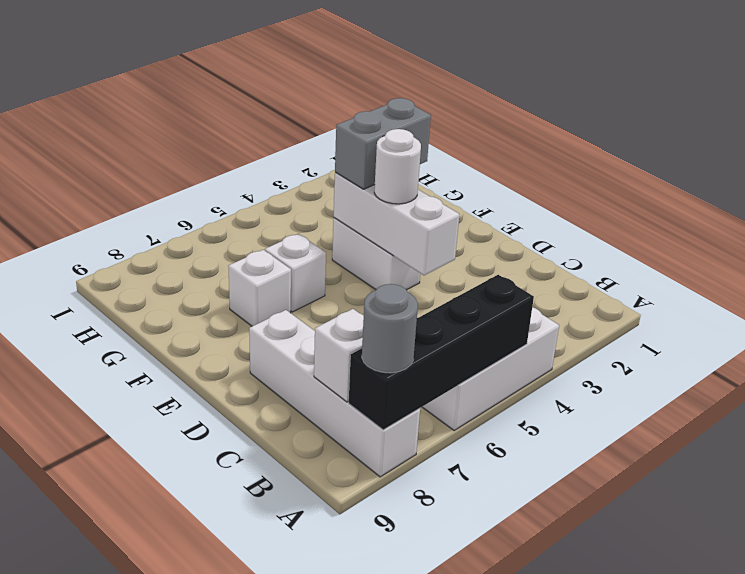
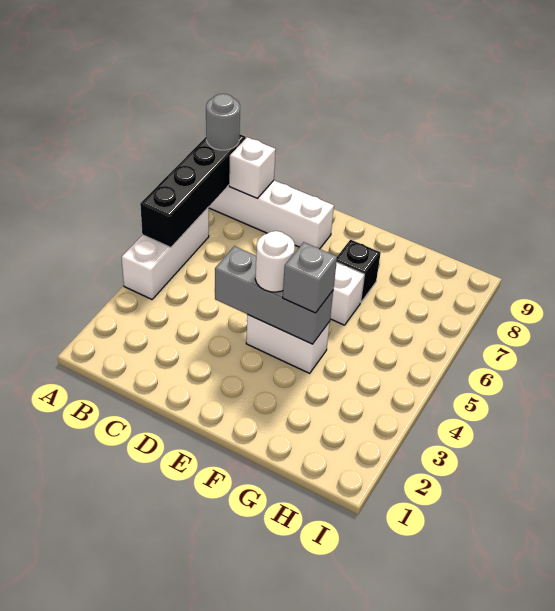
white 1x3 brick [334,172,460,275] -> grey 1x3 brick [215,246,333,344]
grey 1x2 brick [335,98,431,189] -> grey 1x1 brick [283,242,337,313]
white 1x1 brick [228,250,291,326] -> black 1x1 brick [337,240,381,302]

